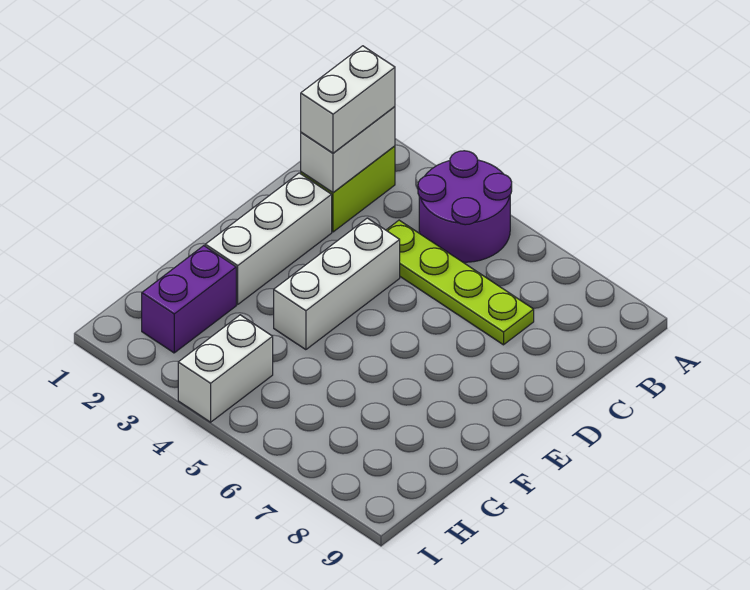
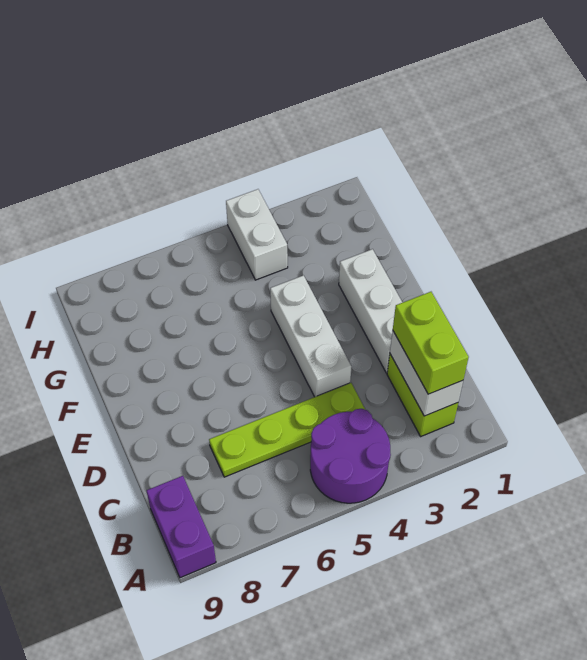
white 1x2 brick [301,46,395,153] -> lime 1x2 brick [393,292,469,394]
purple 1x2 brick [142,246,236,353] -> purple 1x2 brick moved to [146,476,216,578]

